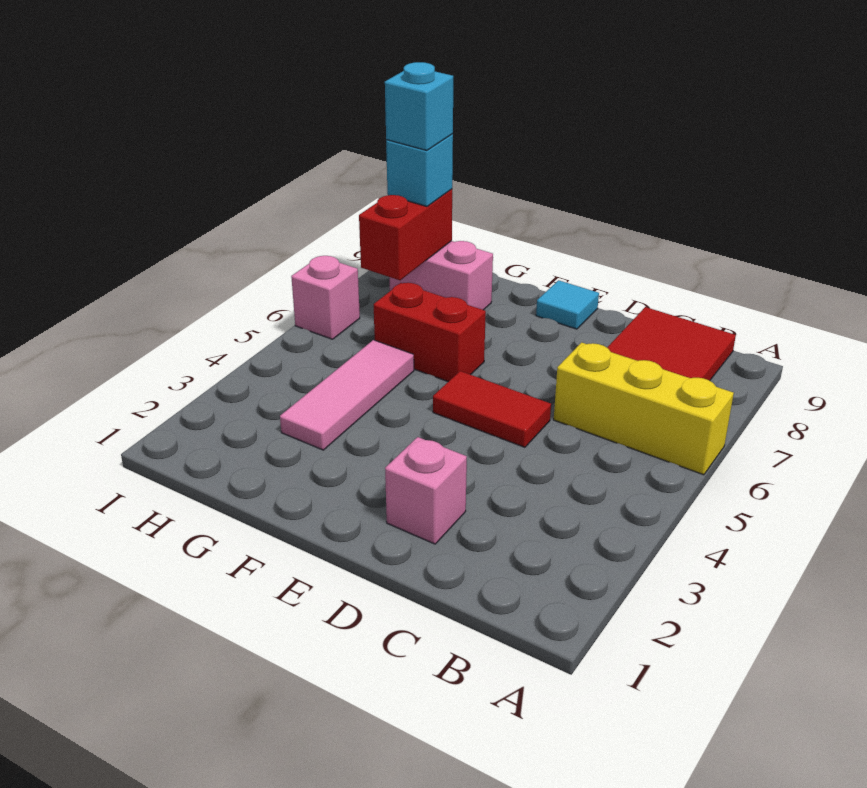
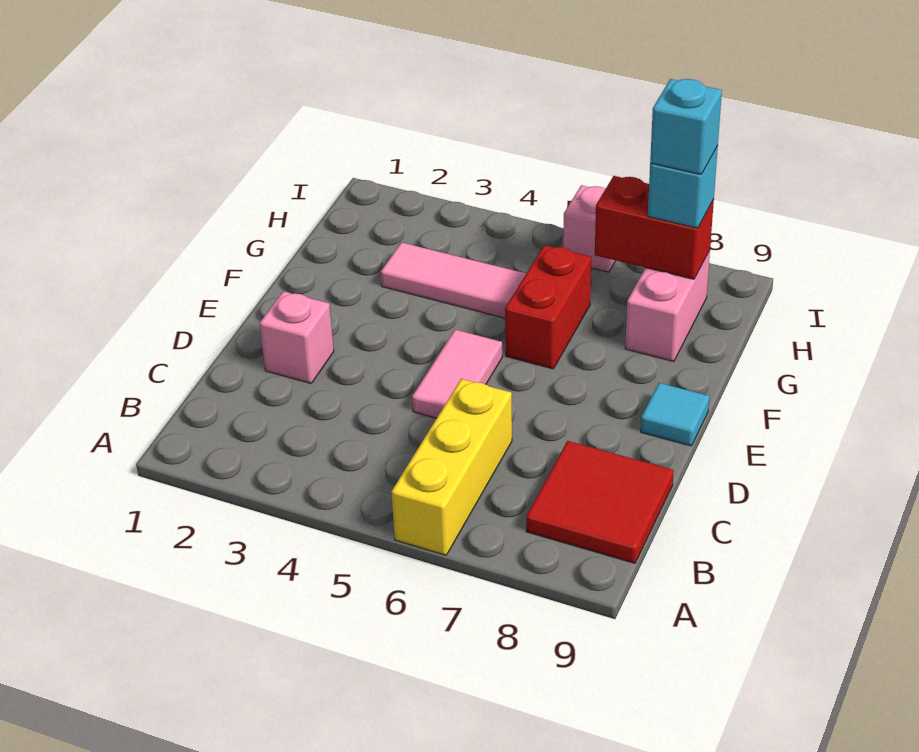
red 1x2 tile [433,371,551,447] -> pink 1x2 tile [412,330,502,418]

